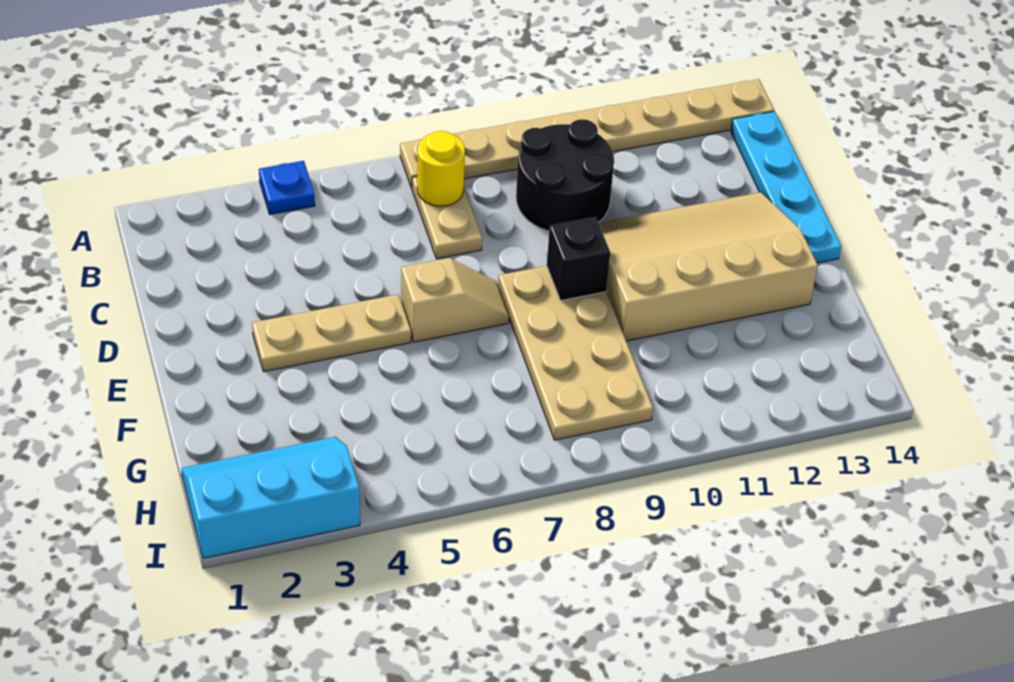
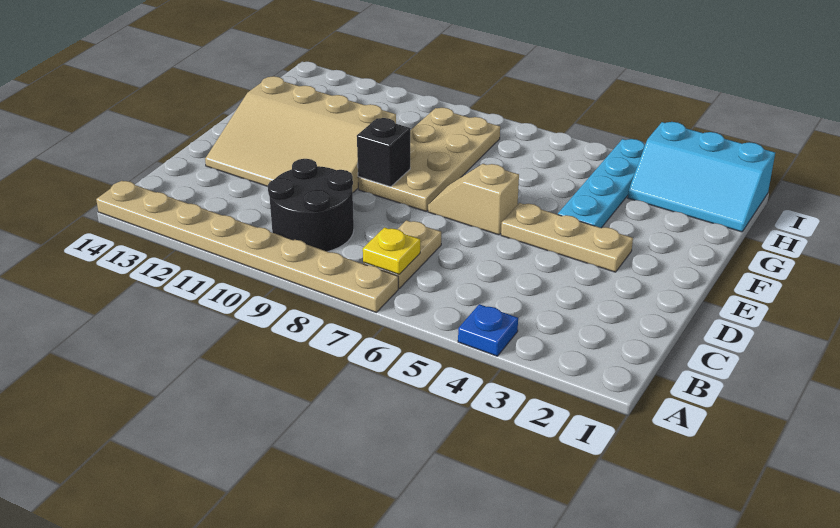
yellow 1x1 round brick [417,131,465,206] -> yellow 1x1 plate [363,227,420,274]
cyan 1x4 plate [731,111,841,263] -> cyan 1x4 plate moved to [558,139,645,228]

